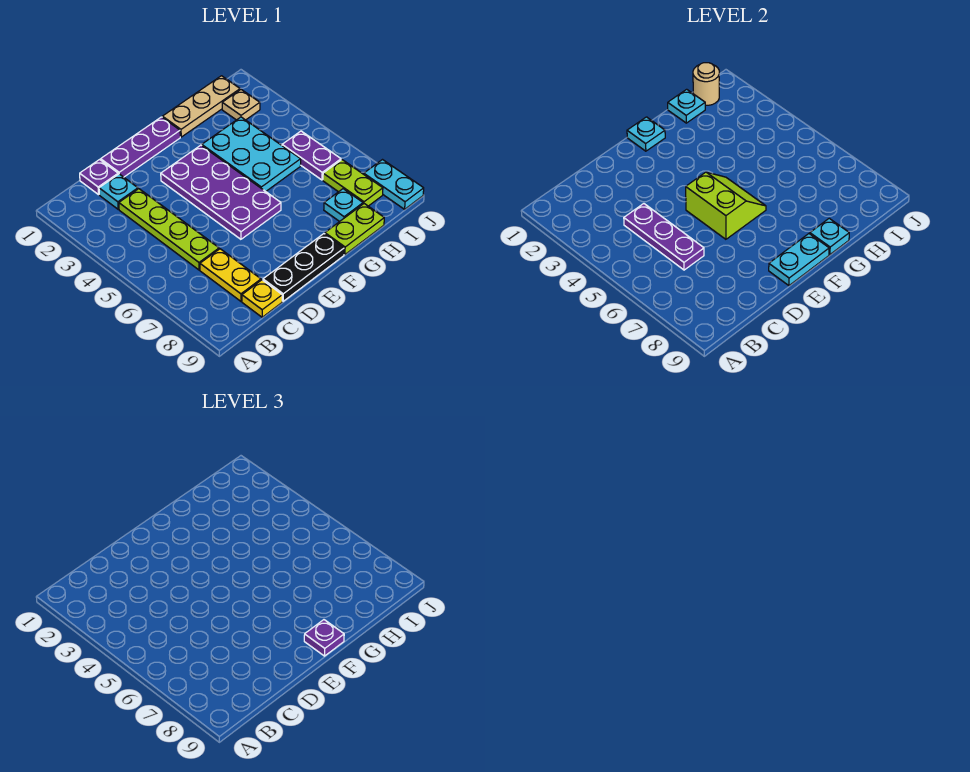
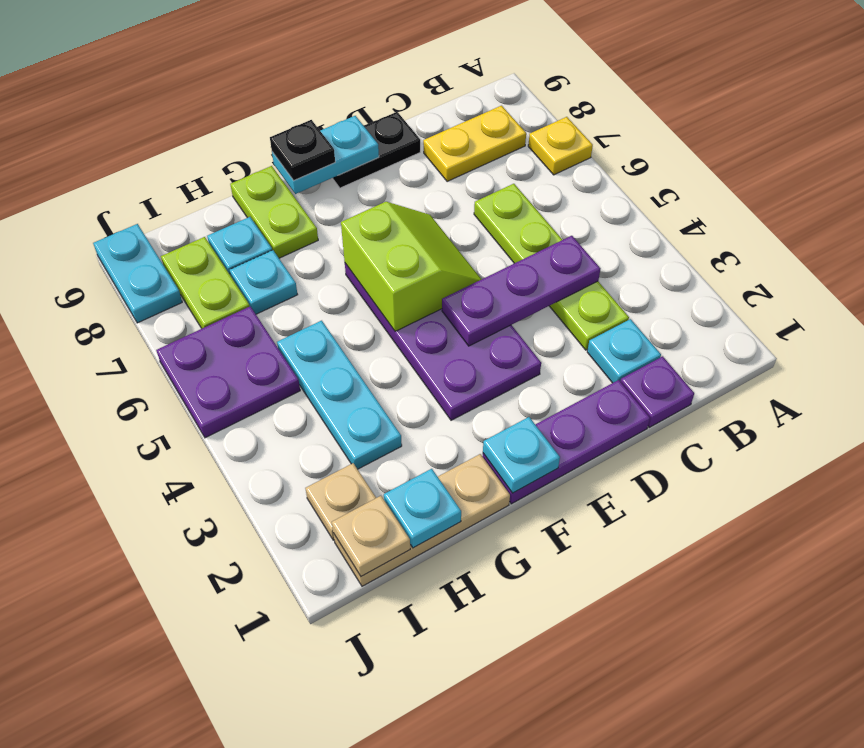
purple 1x3 plate [624,204,704,270] -> purple 1x3 plate turned to [442,236,600,346]
yellow 1x2 plate [200,249,261,301] -> yellow 1x2 plate turned to [423,106,526,182]
yellow 1x1 plate [242,280,282,317] -> yellow 1x1 plate moved to [528,117,593,175]
black 1x3 plate [263,234,344,301] -> black 1x2 plate [332,112,420,188]
lime 2x2 slope [686,172,766,239] -> lime 2x2 slope turned to [341,202,481,331]
purple 1x1 plate [304,620,344,656] -> black 1x1 plate [270,120,335,181]
cyan 2x3 plate [202,117,301,191] -> cyan 1x3 plate [277,321,402,469]
lime 1x2 plate [325,204,384,255] -> lime 1x2 plate turned to [230,166,318,258]
cyan 1x1 plate [810,218,849,255] -> cyan 1x1 plate moved to [230,250,298,314]
tan 1x1 round brick [693,63,719,105] -> tan 1x1 plate [332,496,410,576]
purple 1x2 plate [282,131,341,180] -> purple 2x2 plate [156,306,300,438]

